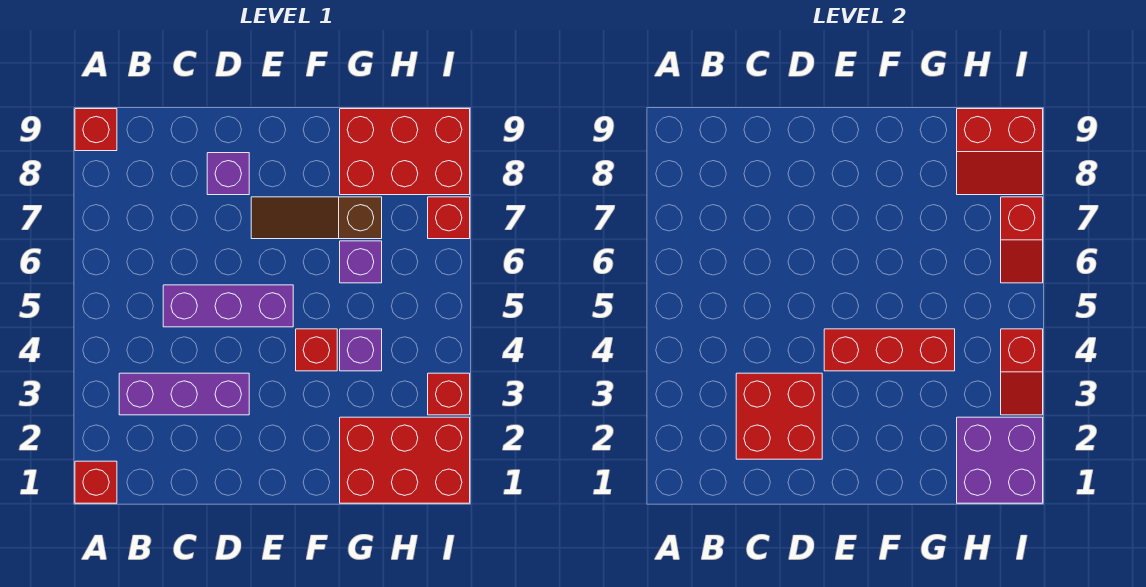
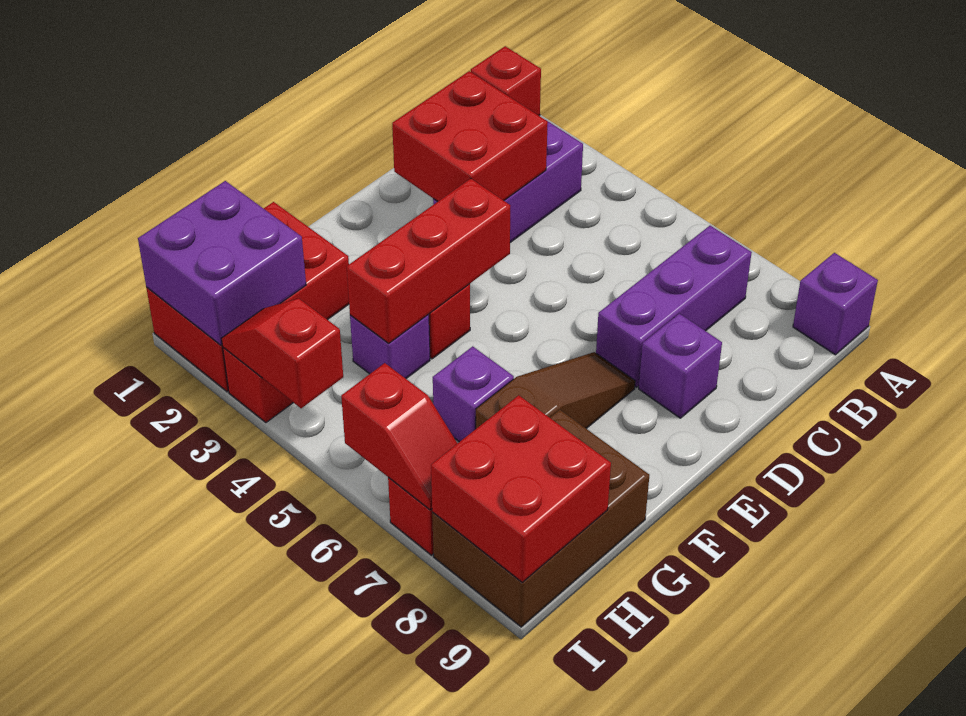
red 1x1 brick [75,109,117,151] -> purple 1x1 brick [793,253,878,355]
purple 1x3 brick [163,285,293,327] -> purple 1x3 brick moved to [596,226,752,387]
red 2x3 brick [340,109,470,195] -> brown 2x3 brick [432,410,649,627]
red 2x2 slope [957,109,1043,195] -> red 2x2 brick [431,395,611,583]
red 1x2 slope [1001,197,1043,283] -> red 1x2 slope turned to [341,363,457,510]

